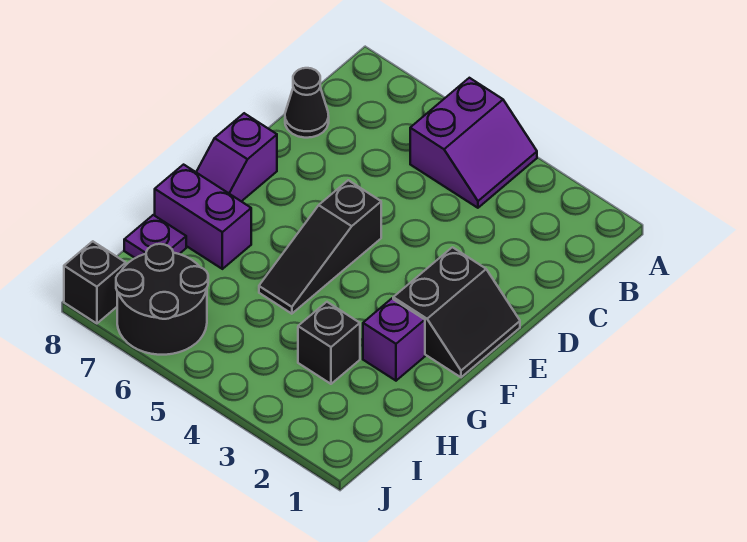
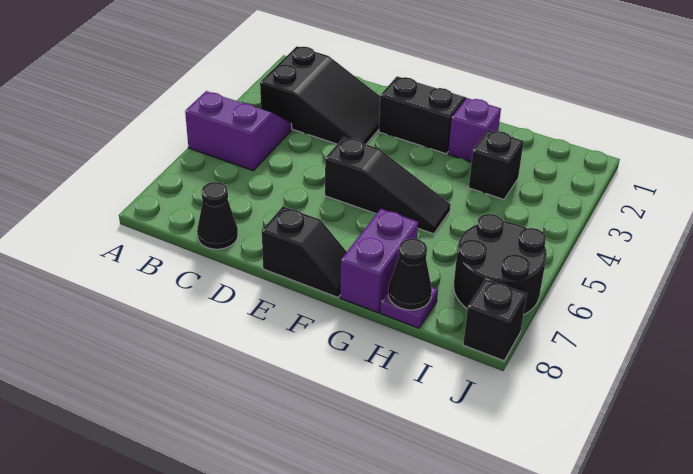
none -> black 2x3 slope [260,46,380,144]
purple 1x2 slope [196,113,277,201] -> black 1x2 slope [262,206,347,297]
none -> black 1x1 cone [388,238,432,310]

